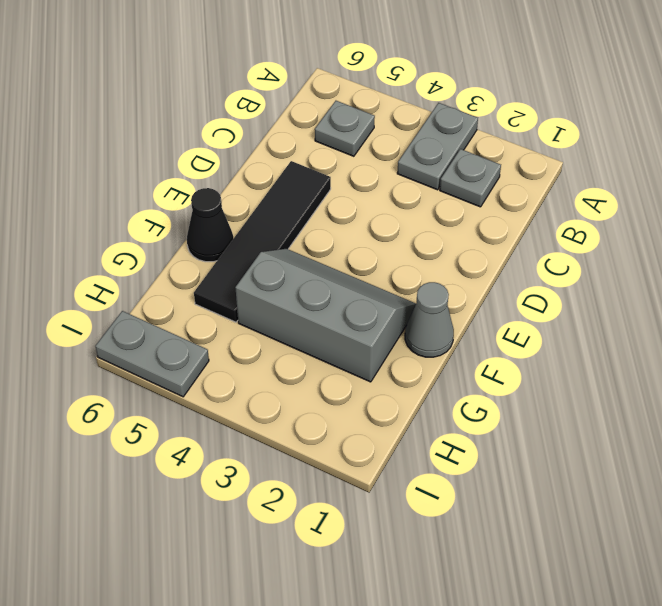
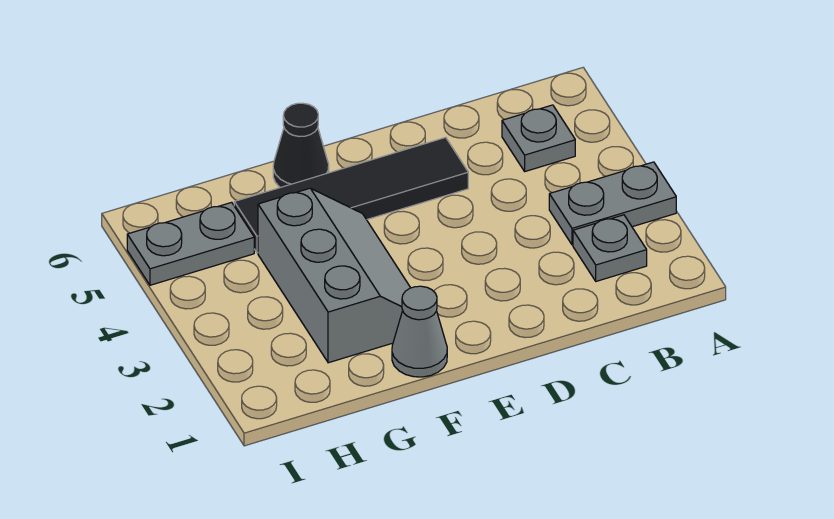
grey 1x2 plate [96,311,209,397] -> grey 1x2 plate turned to [127,202,254,285]

